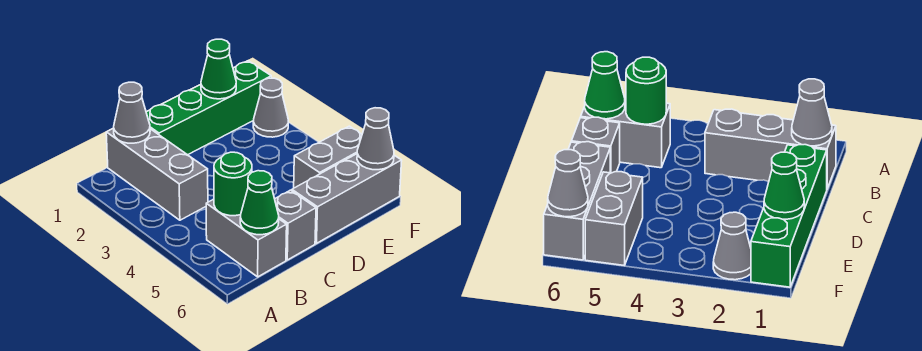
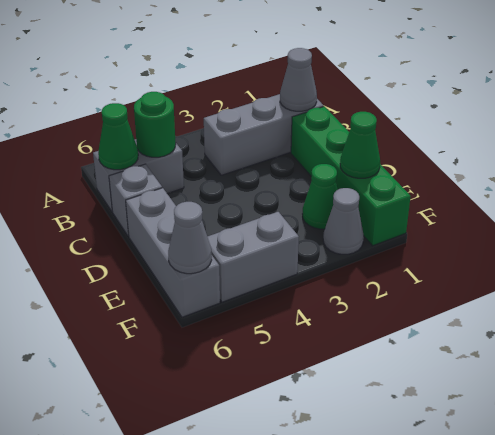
none -> green 1x1 cone [303,164,338,229]
grey 1x2 brick [294,126,362,188] -> grey 1x2 brick turned to [207,212,299,302]

